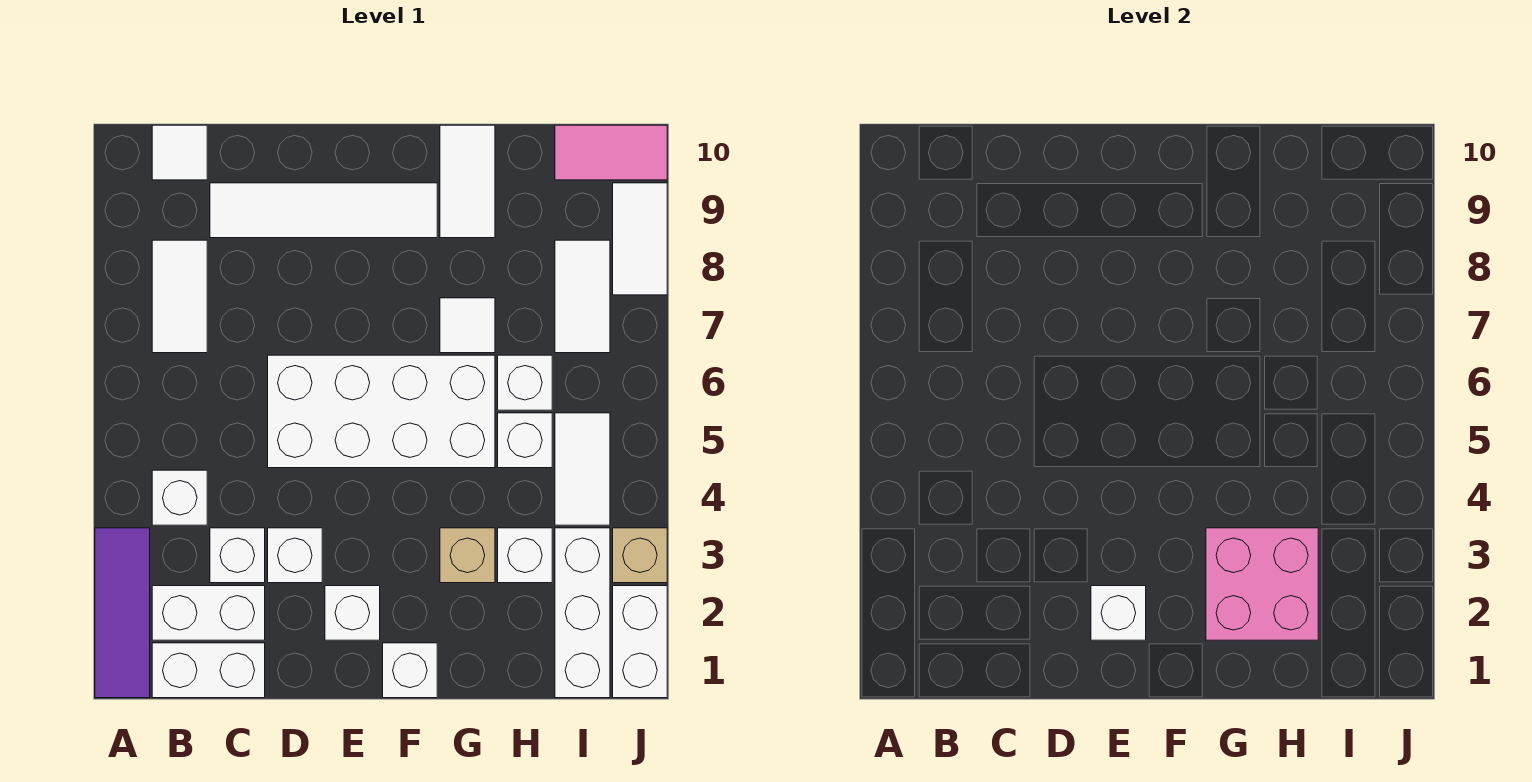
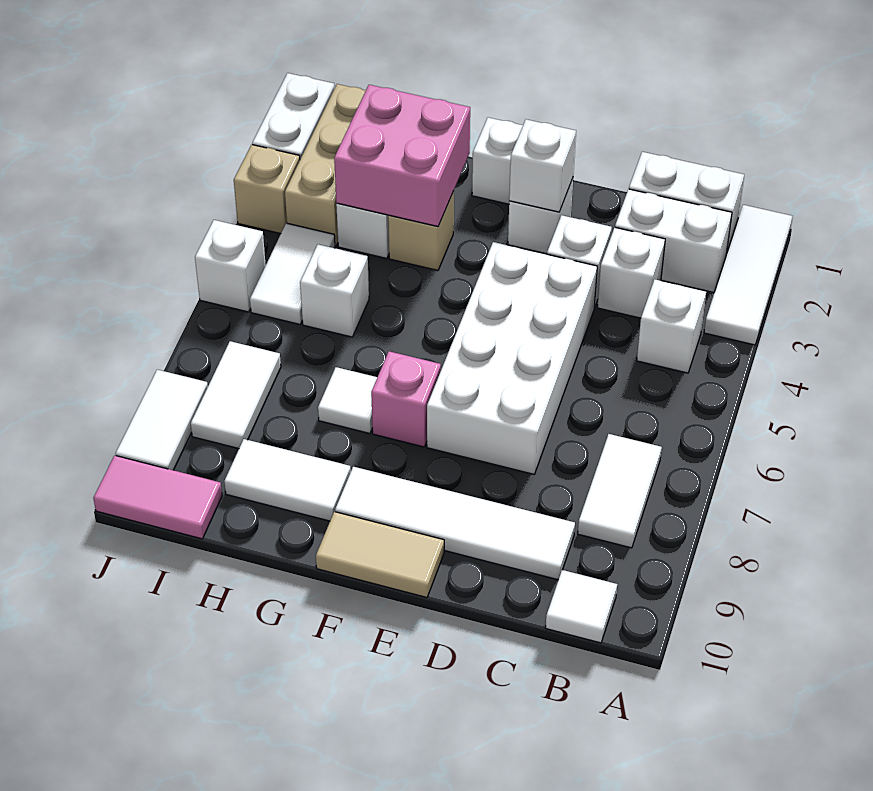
purple 1x3 tile [95,528,150,698] -> white 1x3 tile [704,205,793,345]
white 2x4 brick [268,355,495,468] -> white 2x4 brick turned to [427,242,597,474]
none -> tan 1x2 tile [316,512,444,598]
none -> pink 1x1 brick [371,351,441,447]
white 1x2 tile [440,125,495,238] -> white 1x2 tile turned to [224,439,351,521]
white 1x1 brick [498,355,552,410] -> white 1x1 brick moved to [195,220,266,312]
white 1x3 brick [555,528,610,698] -> tan 1x3 brick [285,84,366,247]

